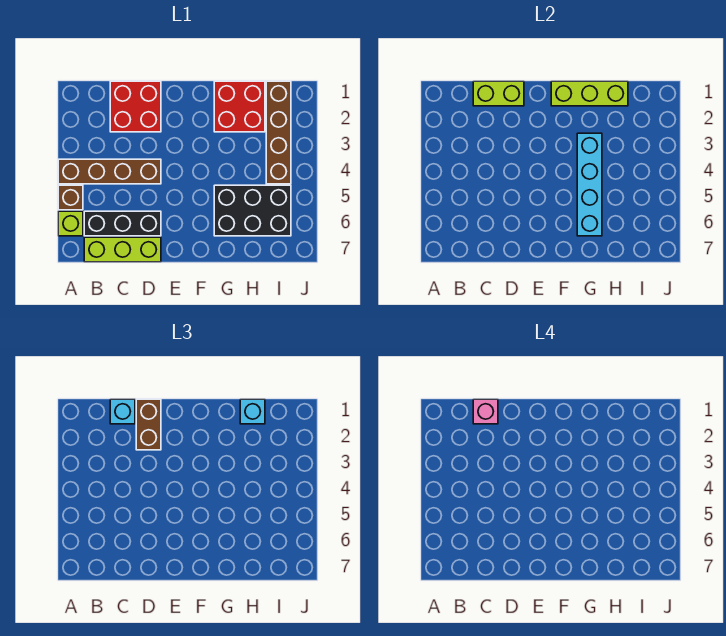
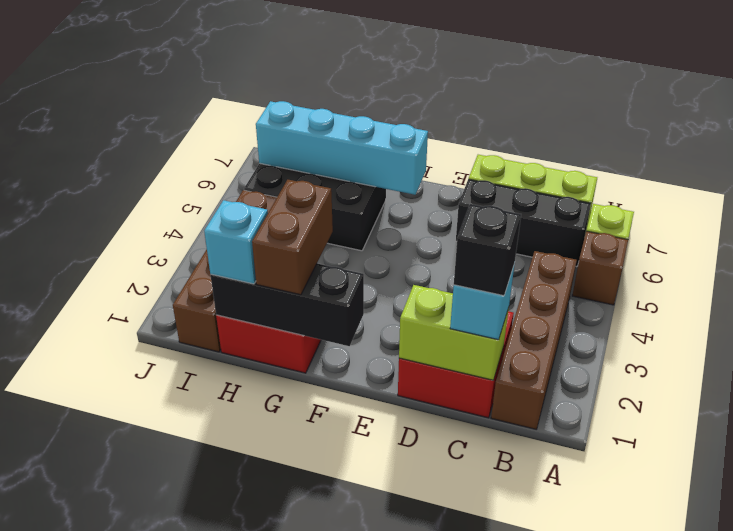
brown 1x4 brick [58,159,161,184] -> brown 1x4 brick turned to [491,251,577,429]
pink 1x1 brick [473,399,498,424] -> black 1x1 brick [454,204,521,296]
brown 1x2 brick [136,399,161,450] -> brown 1x2 brick moved to [252,180,333,295]
lime 1x3 brick [551,81,628,106] -> black 1x3 brick [211,264,364,346]
cyan 1x4 brick [577,133,602,236] -> cyan 1x4 brick turned to [256,101,428,195]

